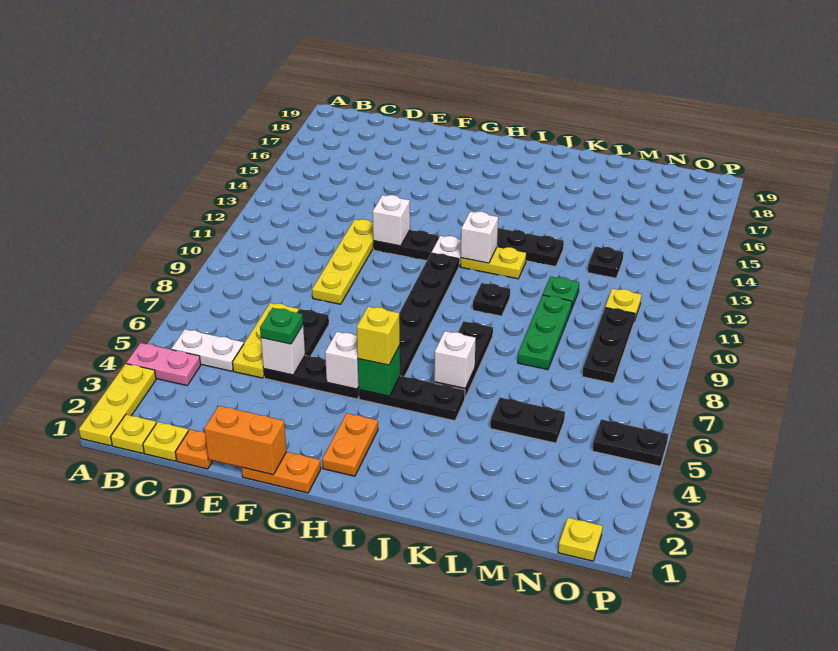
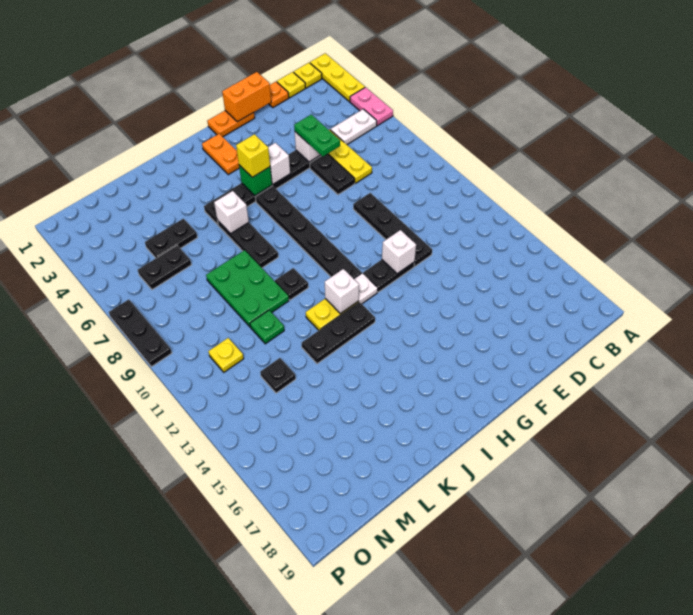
pink 1x2 plate [126,343,201,385] -> pink 1x2 plate turned to [350,87,393,126]
green 1x1 plate [260,308,303,344] -> green 1x2 plate [294,115,340,156]
yellow 1x4 plate [312,219,373,304] -> black 1x4 plate [353,193,432,266]
green 1x3 plate [518,295,572,370] -> green 2x3 plate [206,250,289,327]
black 1x3 plate [582,308,635,383] -> black 1x3 plate moved to [109,299,172,367]
yellow 1x1 plate [558,518,602,561] -> none
black 1x2 plate [592,419,668,466] -> black 1x2 plate moved to [138,245,191,290]

